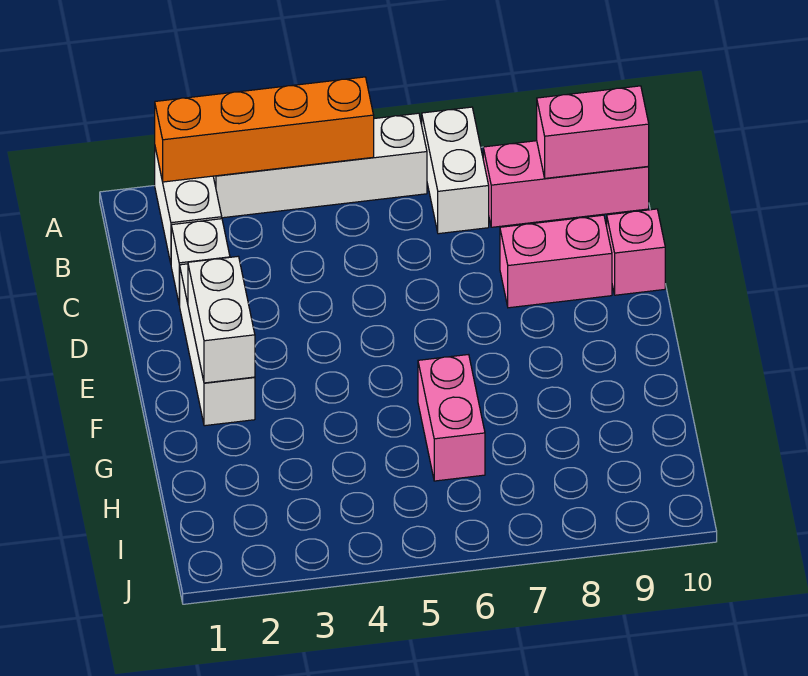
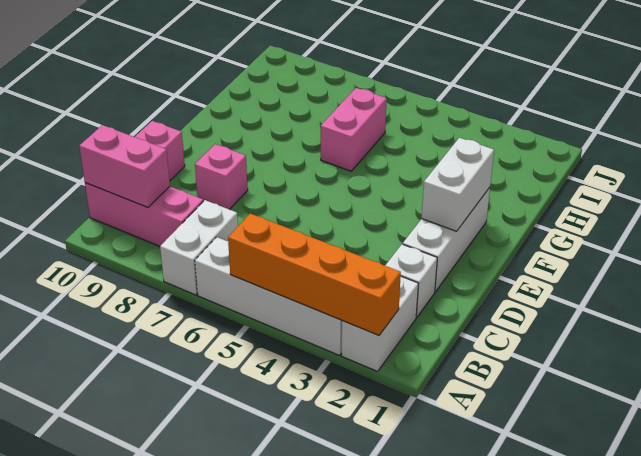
pink 1x2 brick [500,215,612,308] -> pink 1x1 brick [195,144,248,210]

